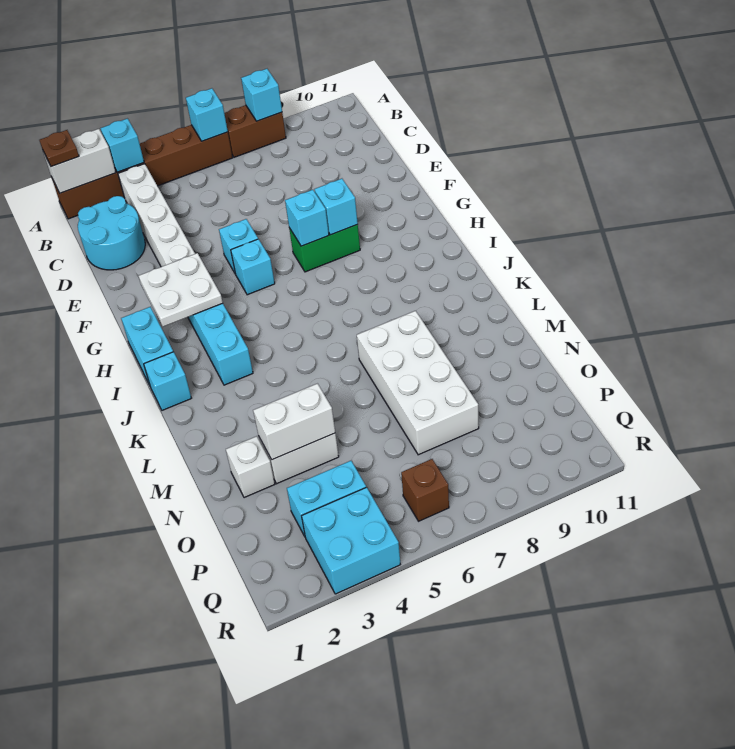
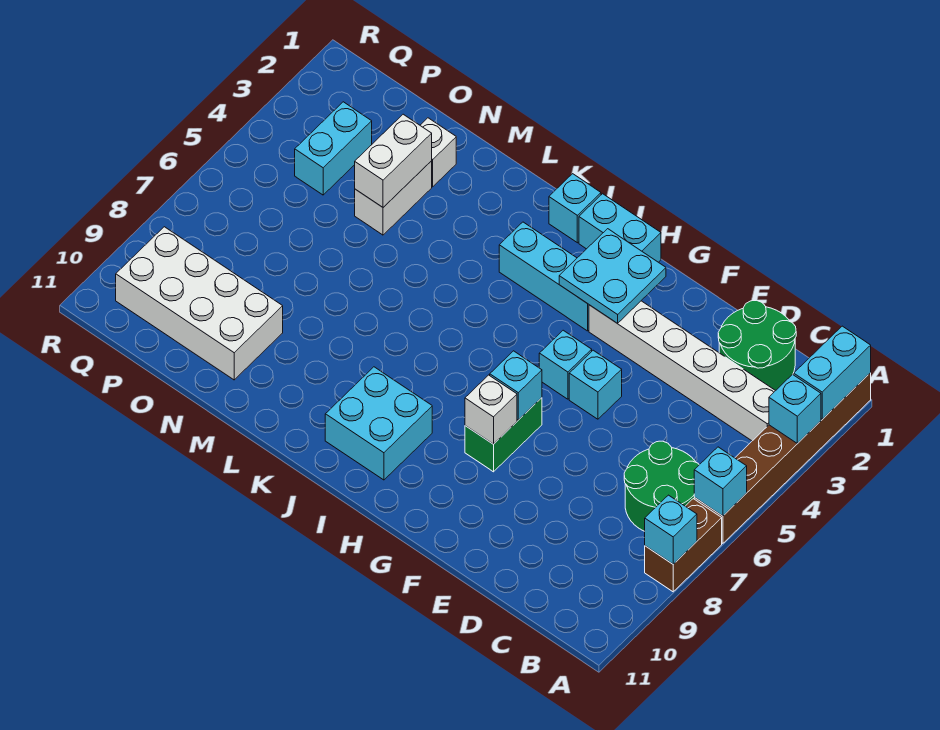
white 1x2 brick [43,129,116,193] -> cyan 1x2 brick [794,326,871,419]
brown 1x1 plate [39,130,79,167] -> none
none -> green 2x2 round brick [624,441,699,531]
cyan 2x2 round brick [78,196,145,270] -> green 2x2 round brick [718,300,796,391]
white 2x2 plate [139,253,223,327] -> cyan 2x2 plate [559,229,666,324]
cyan 1x1 brick [314,179,358,235] -> white 1x1 brick [465,375,517,444]
white 2x4 brick [357,311,479,455] -> white 2x4 brick moved to [116,227,283,380]
cyan 2x2 brick [302,487,400,594] -> cyan 2x2 brick moved to [325,367,432,480]
brown 1x1 brick [401,459,449,521] -> none

